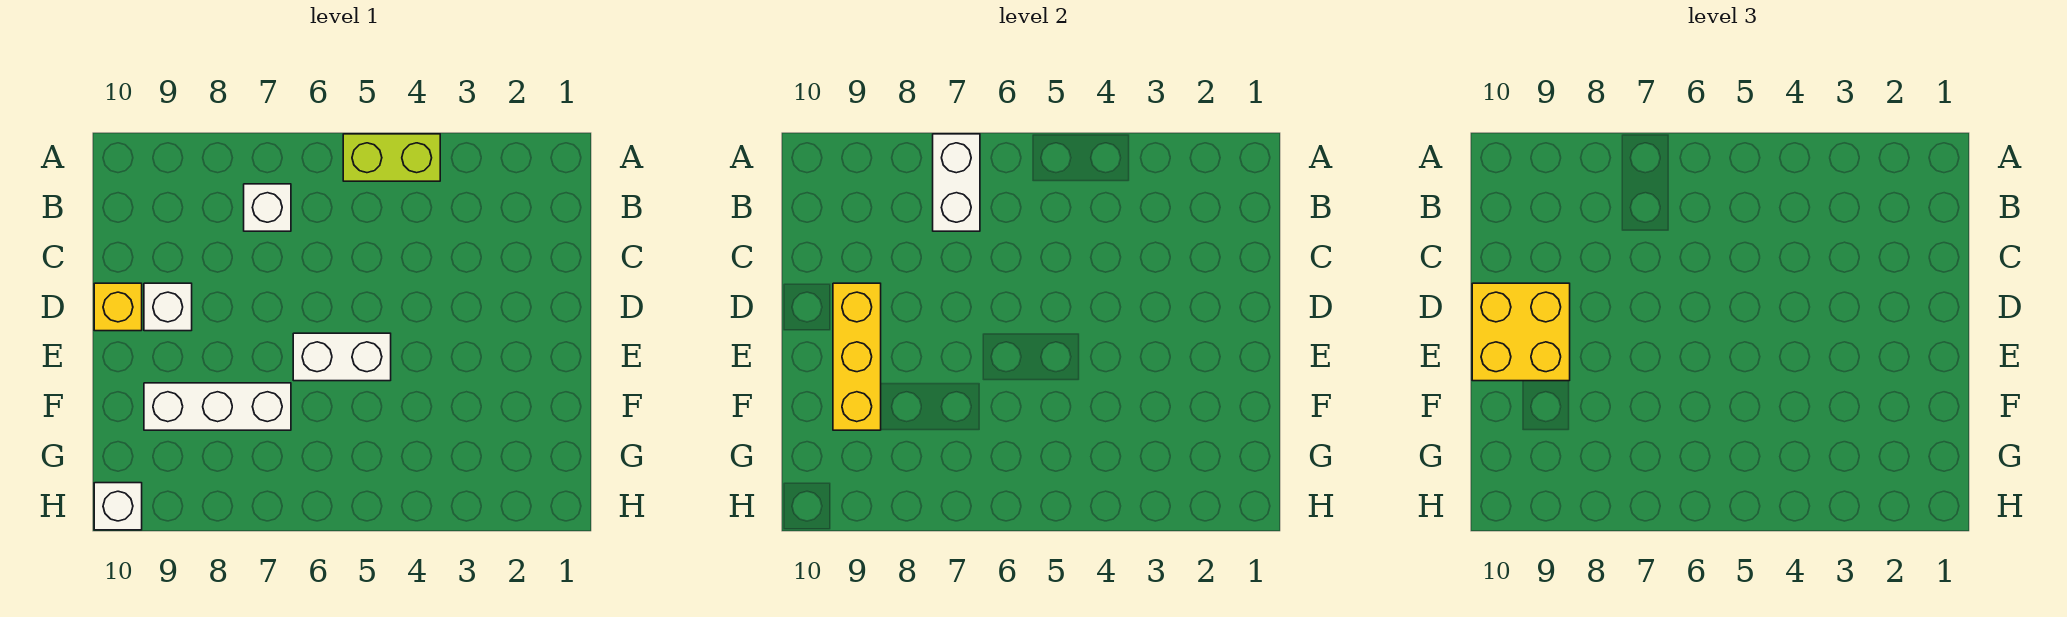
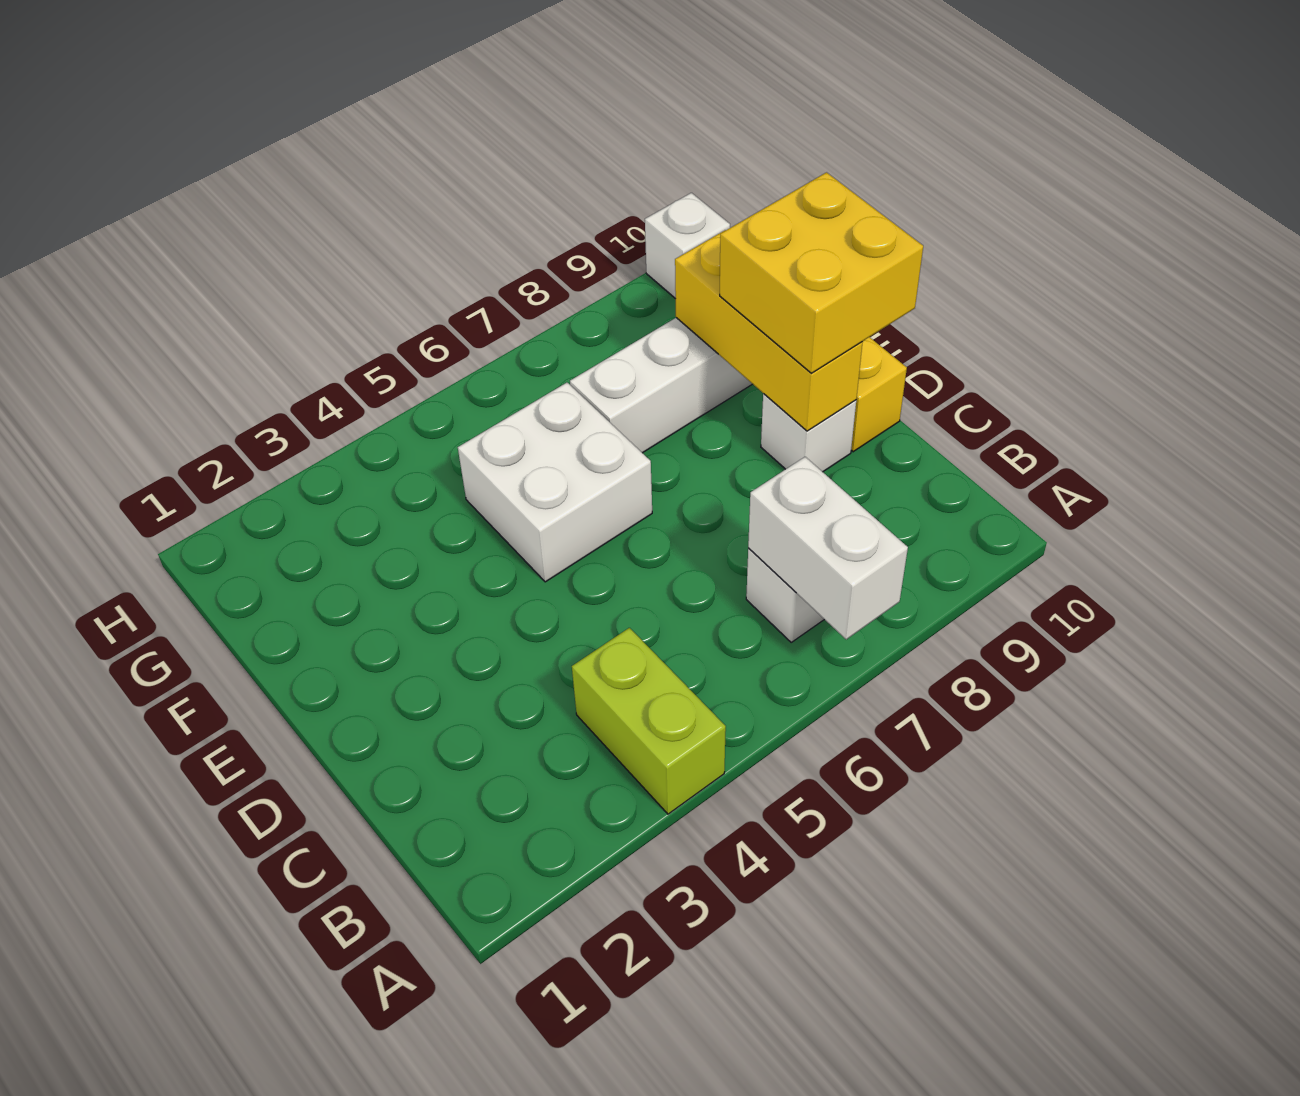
lime 1x2 brick [343,134,440,181] -> lime 1x2 brick turned to [572,628,726,814]
white 1x2 brick [293,333,391,381] -> white 2x2 brick [458,383,652,582]

